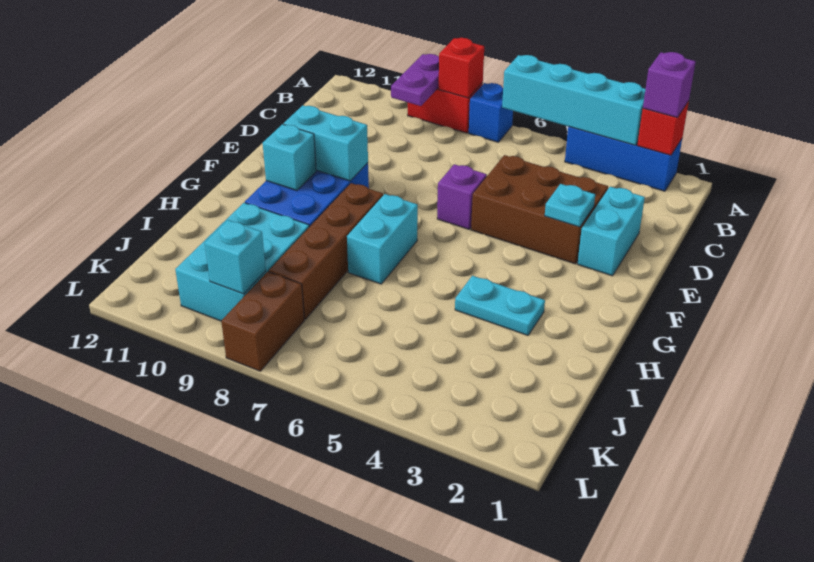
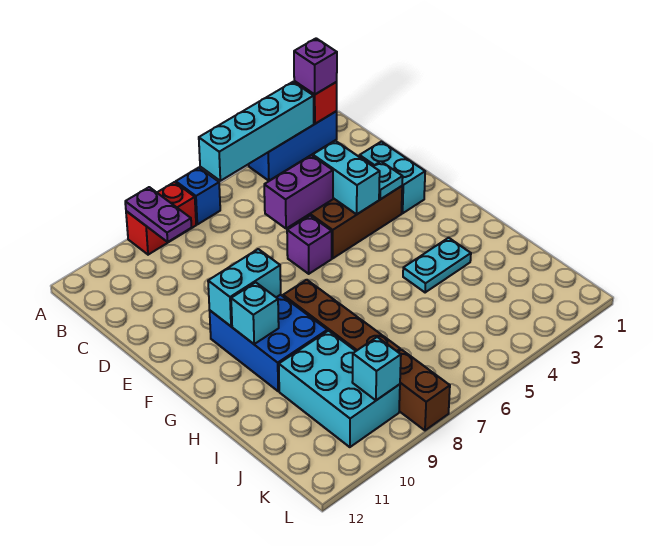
red 1x1 brick [439,38,484,98] -> none
none -> purple 1x2 brick [264,155,333,229]
cyan 1x2 brick [347,194,418,284] -> cyan 1x2 brick moved to [313,141,380,214]

